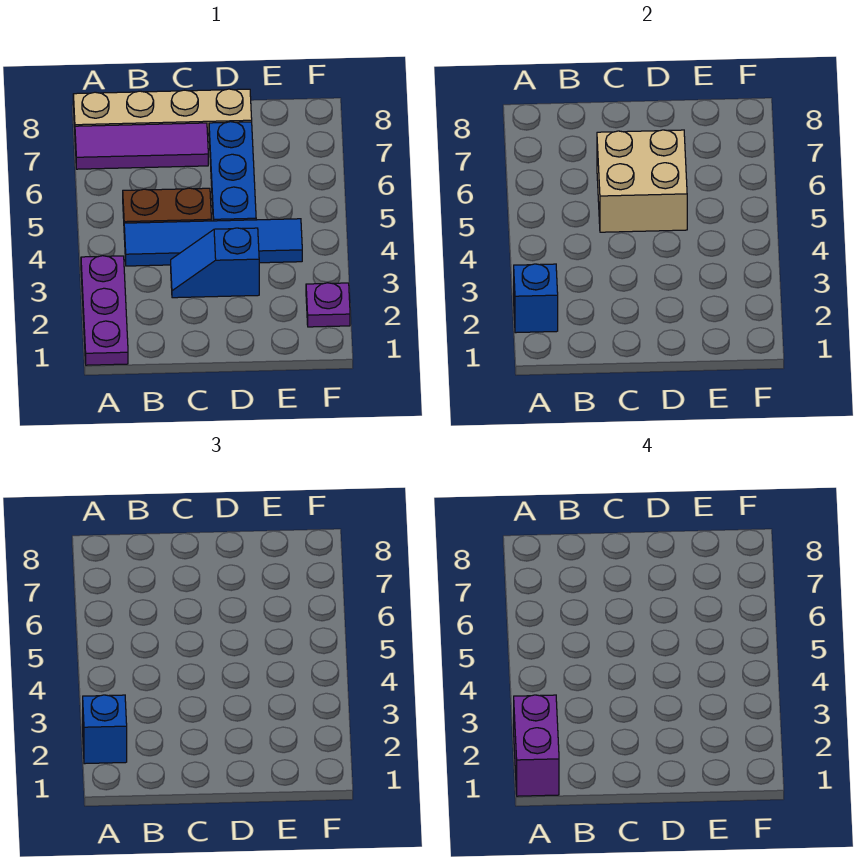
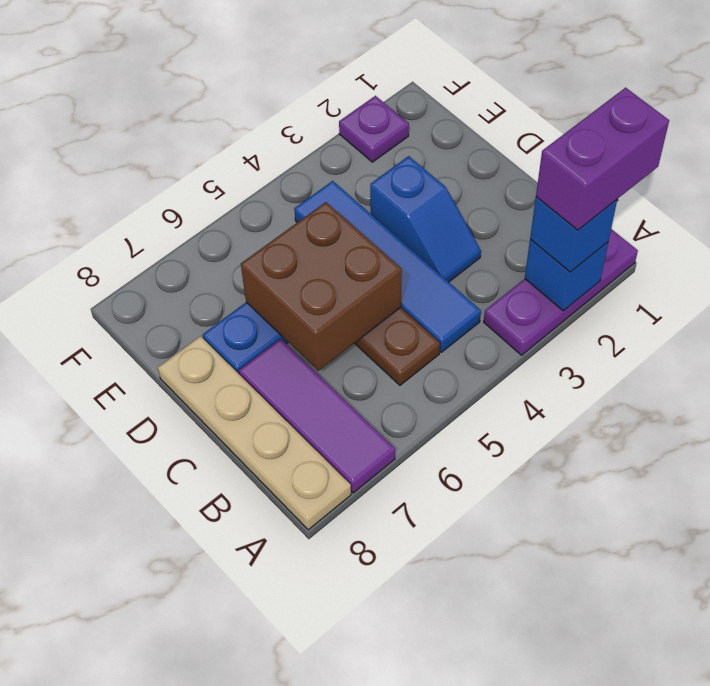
tan 2x2 brick [597,130,687,232] -> brown 2x2 brick [241,202,402,371]

